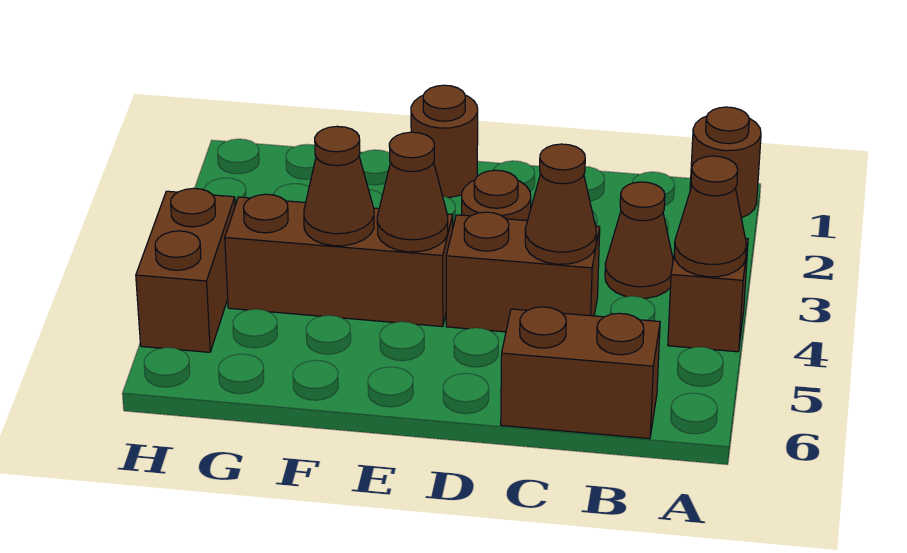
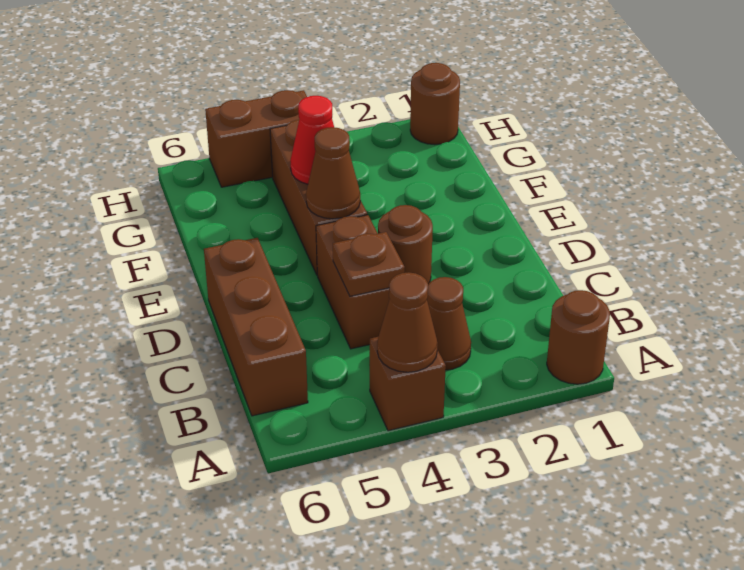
brown 1x2 brick [501,307,660,439] -> brown 1x3 brick [204,238,308,416]
brown 1x1 cone [525,144,596,264] -> brown 1x1 plate [333,232,405,296]
brown 1x1 round brick [411,85,478,197] -> brown 1x1 round brick moved to [410,63,460,145]
brown 1x1 cone [304,126,374,246] -> red 1x1 cone [290,96,334,184]

